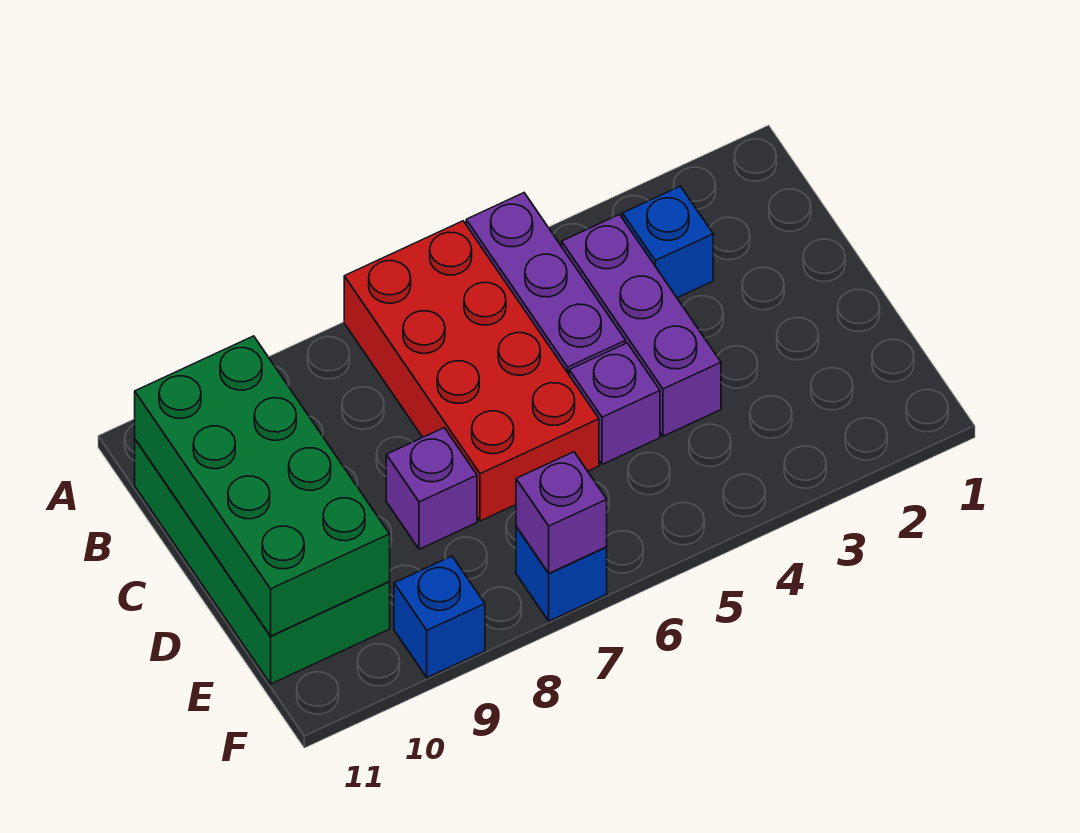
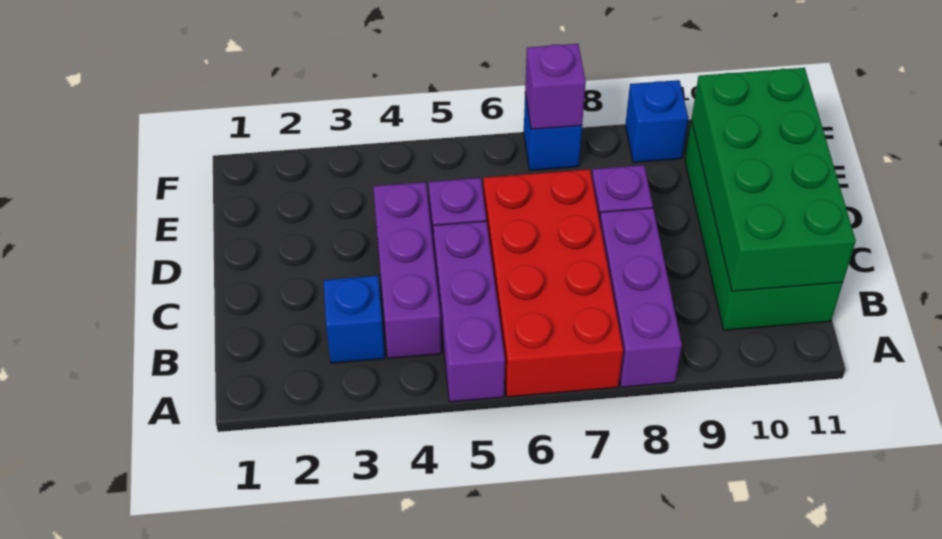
none -> purple 1x3 brick [600,208,682,387]

